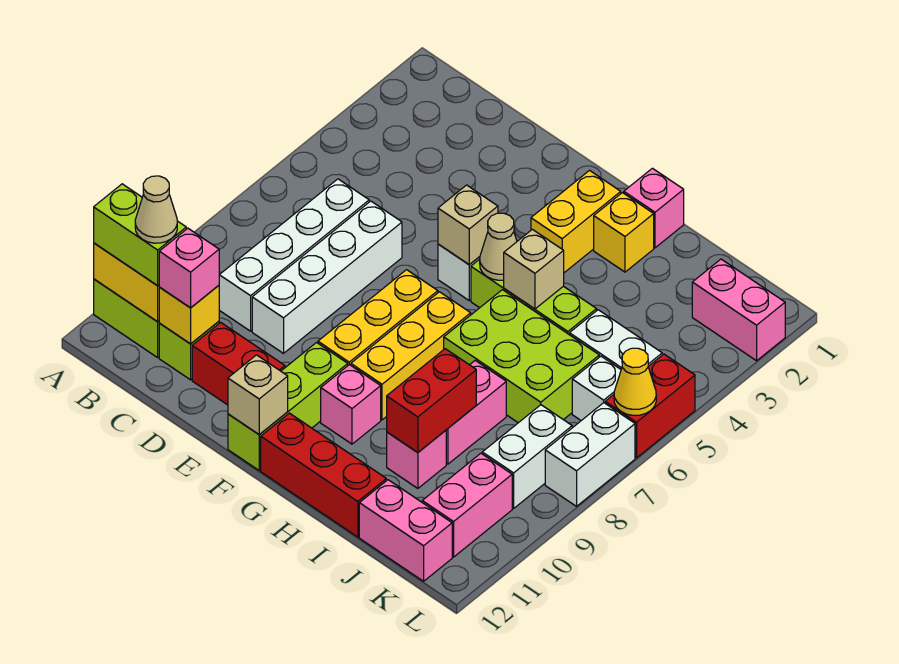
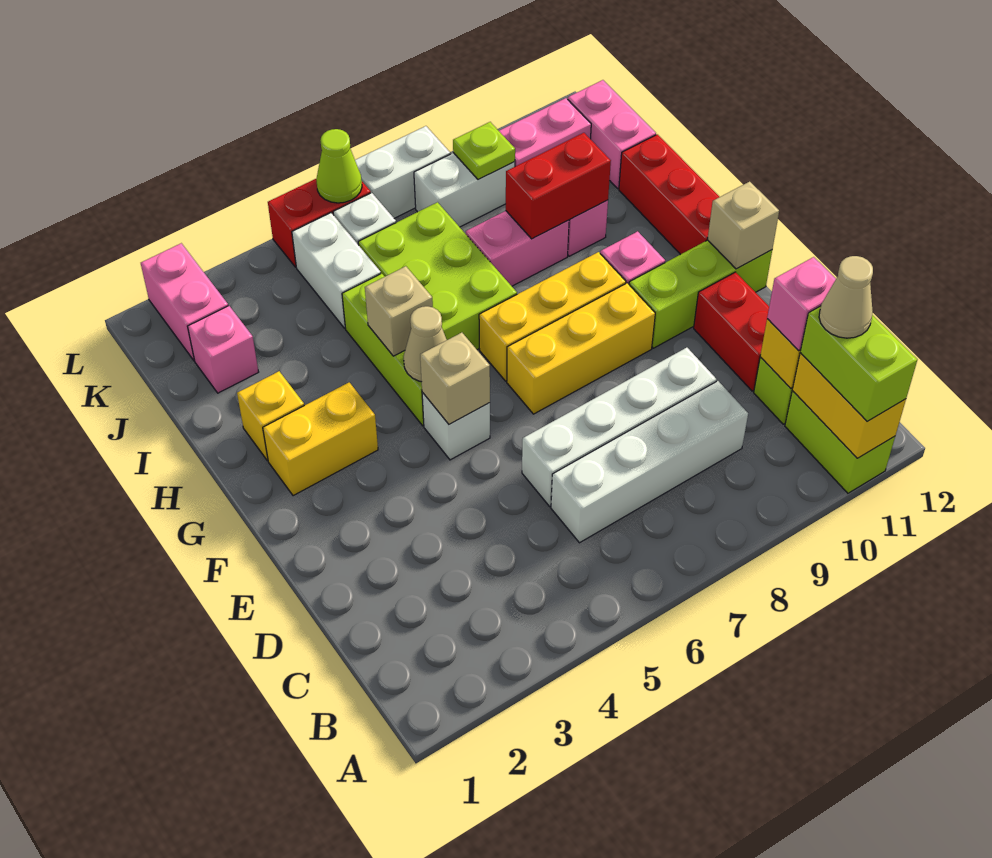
pink 1x1 brick [624,168,684,248] -> pink 1x1 brick moved to [188,306,258,393]
none -> lime 1x1 plate [453,122,515,179]
yellow 1x1 cone [614,348,656,415] -> lime 1x1 cone [316,129,362,203]

